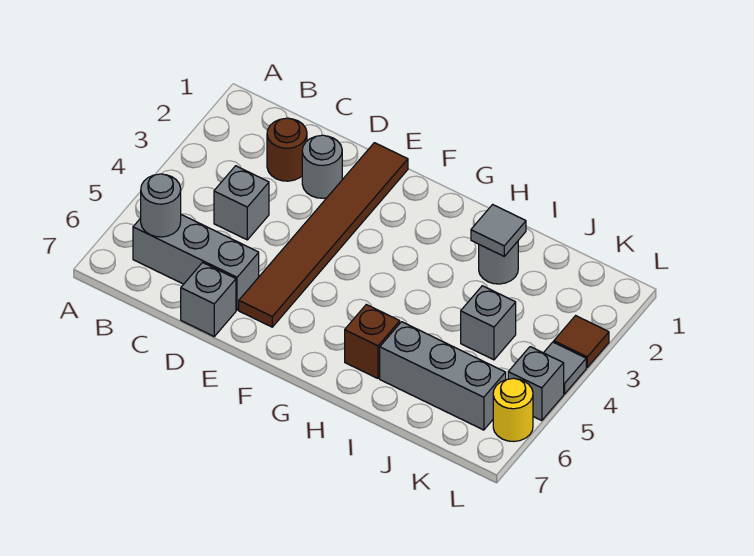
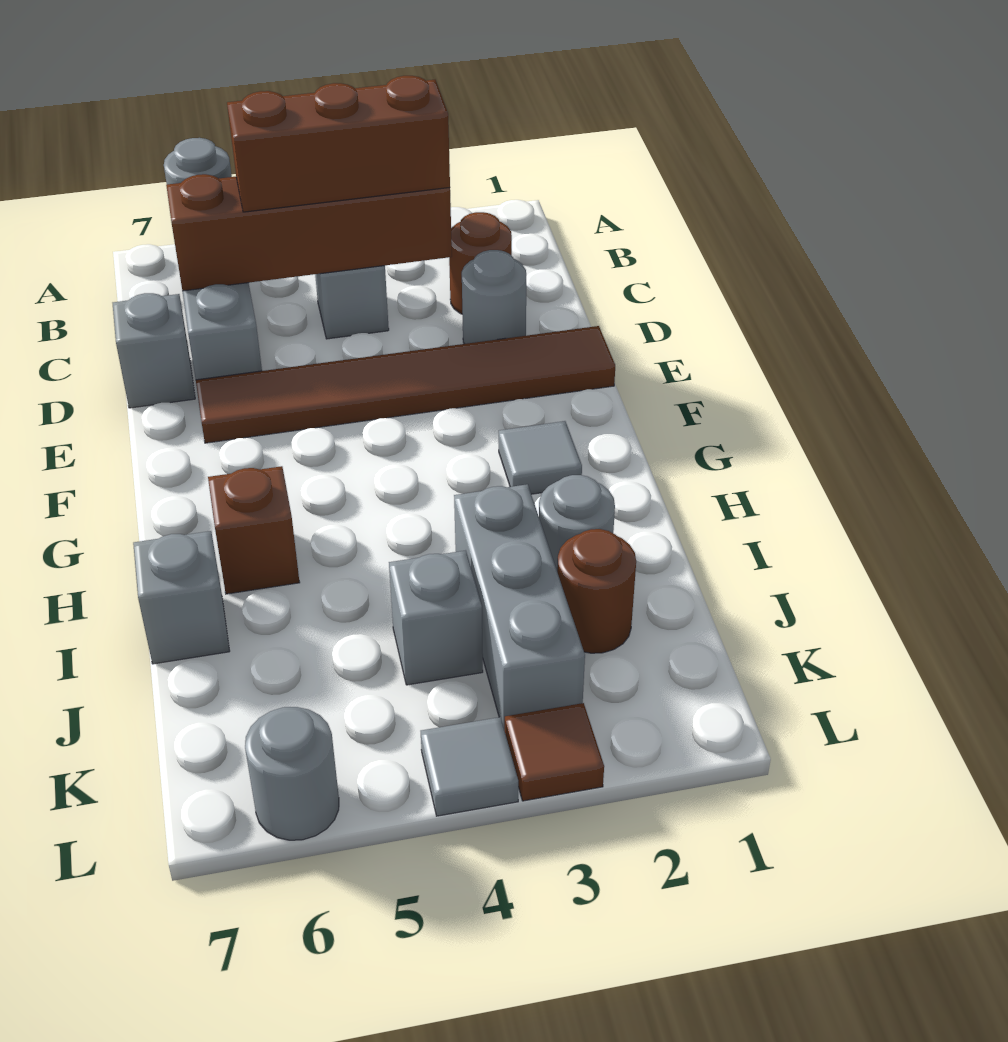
none -> brown 1x4 brick [166,174,452,291]
none -> brown 1x3 brick [227,76,450,212]
grey 1x1 tile [471,205,526,256] -> grey 1x1 tile moved to [499,421,582,494]
grey 1x3 brick [380,322,506,430] -> grey 1x3 brick moved to [454,484,585,730]
none -> brown 1x1 round brick [557,529,636,653]
grey 1x1 brick [508,347,564,421] -> grey 1x1 brick moved to [133,531,230,664]
yellow 1x1 round brick [493,378,533,441] -> grey 1x1 round brick [245,707,339,840]

